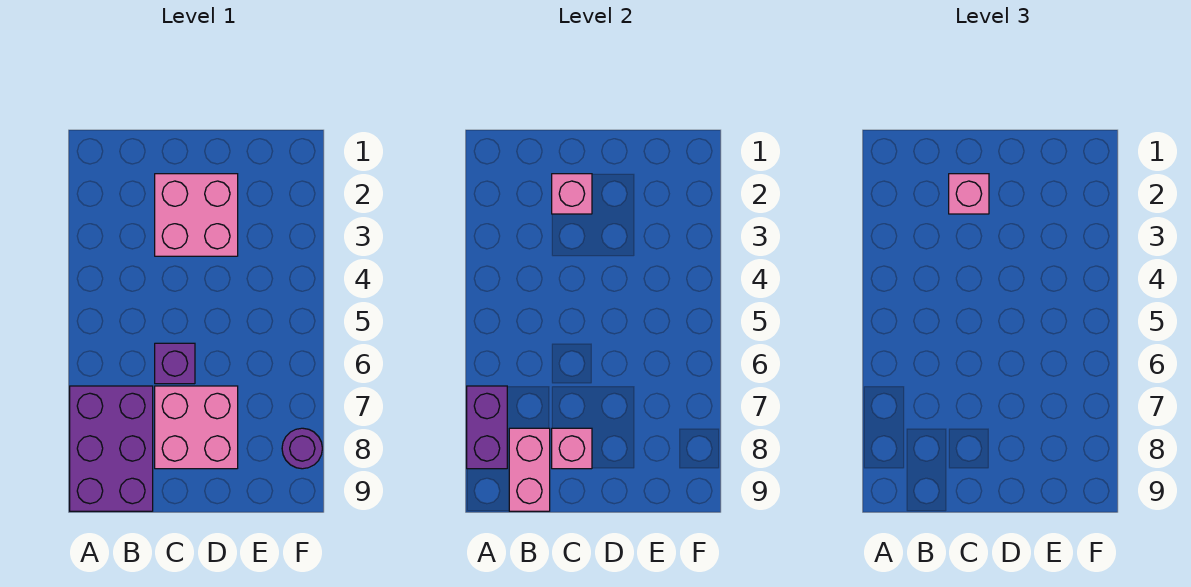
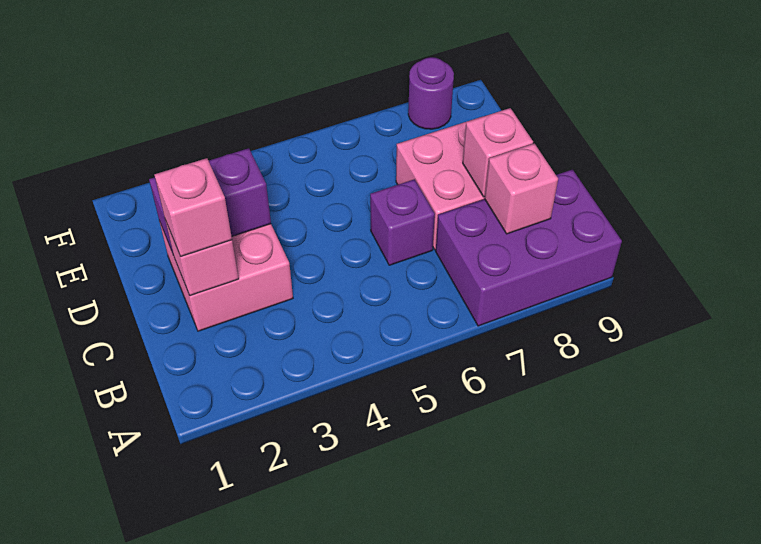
purple 1x2 brick [467,386,507,469] -> purple 1x2 brick moved to [149,148,271,253]
pink 1x2 brick [509,428,550,511] -> pink 1x1 brick [485,143,558,234]

